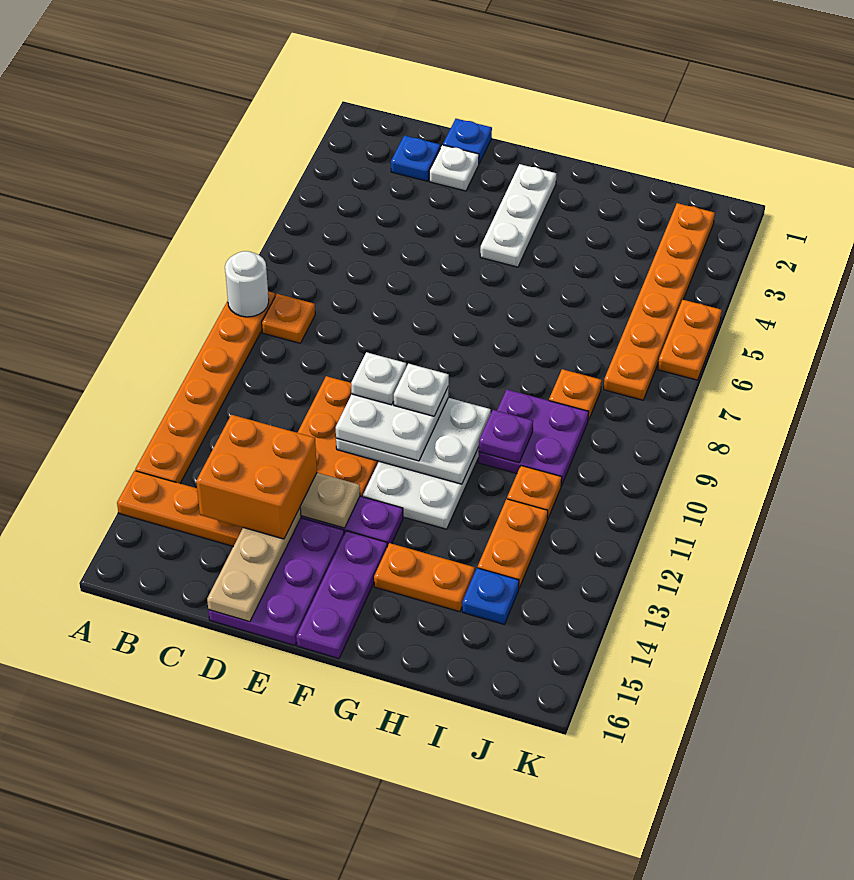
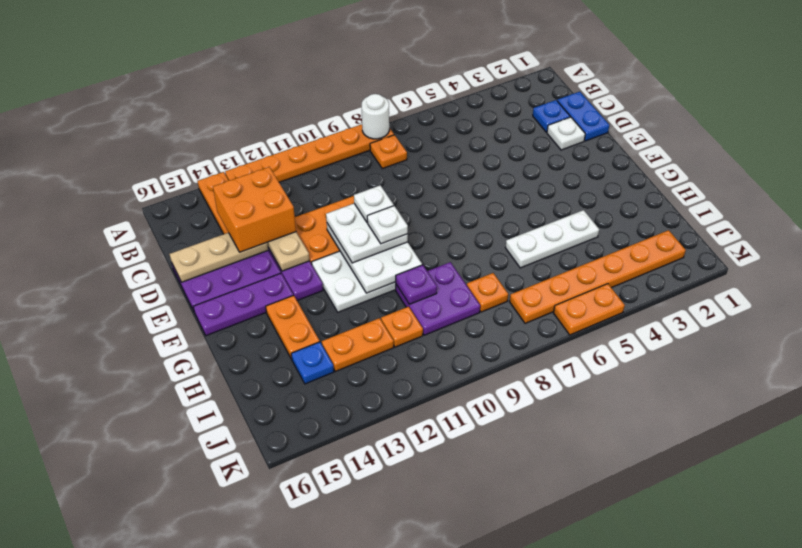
blue 1x1 plate [443,119,492,163] -> blue 1x2 plate [557,92,609,141]
white 1x3 plate [480,164,556,267] -> white 1x3 plate moved to [505,210,599,268]

